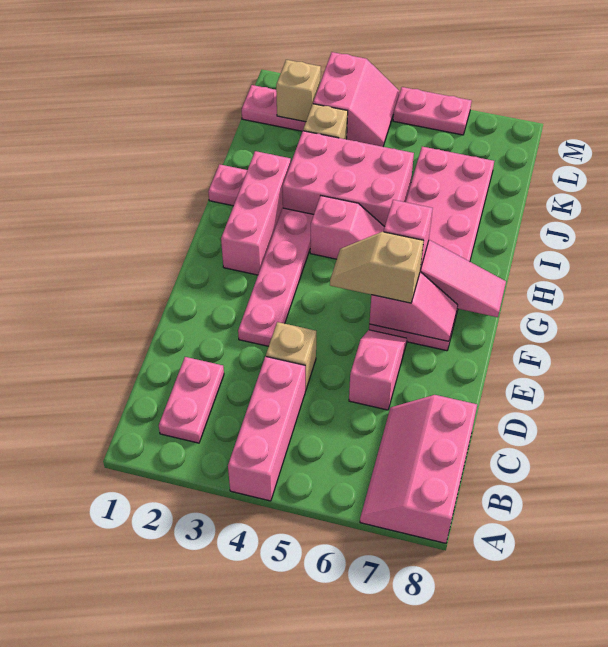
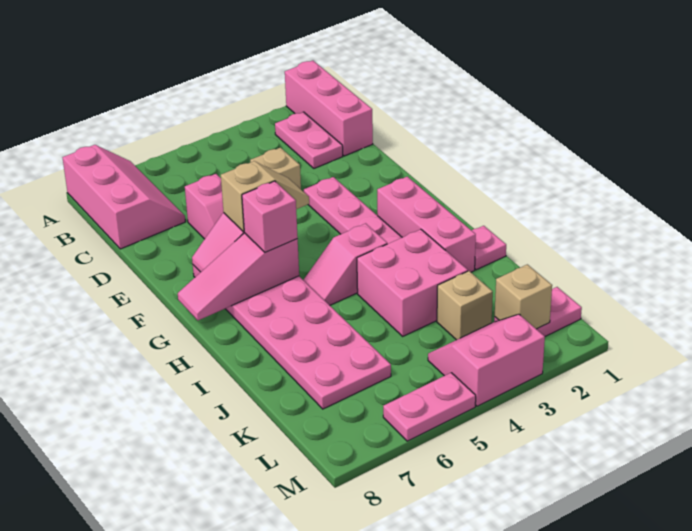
pink 1x3 brick [228,357,305,501] -> pink 1x3 brick moved to [285,61,373,156]
pink 2x3 brick [282,131,414,227] -> pink 2x2 brick [357,229,468,336]
pink 2x2 slope [313,52,400,147] -> pink 2x2 slope turned to [428,314,545,406]

